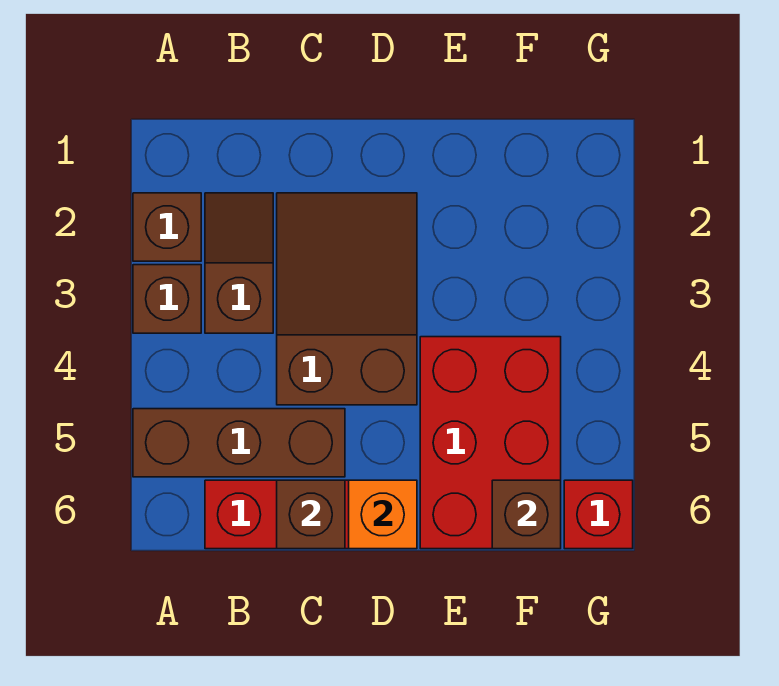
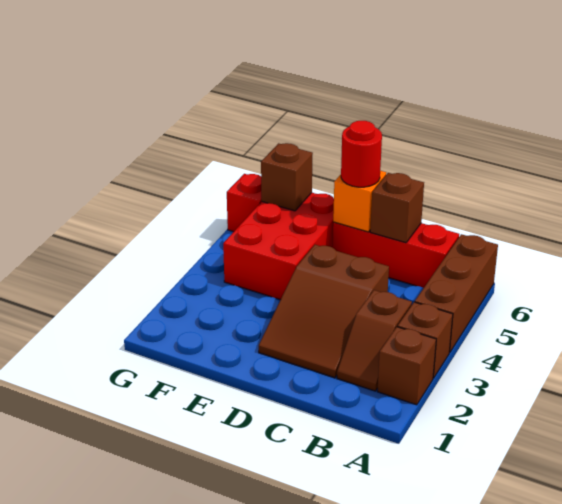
brown 1x3 brick [133,409,345,477] -> brown 1x3 brick turned to [415,234,498,353]
none -> red 1x1 round brick [341,121,382,187]

